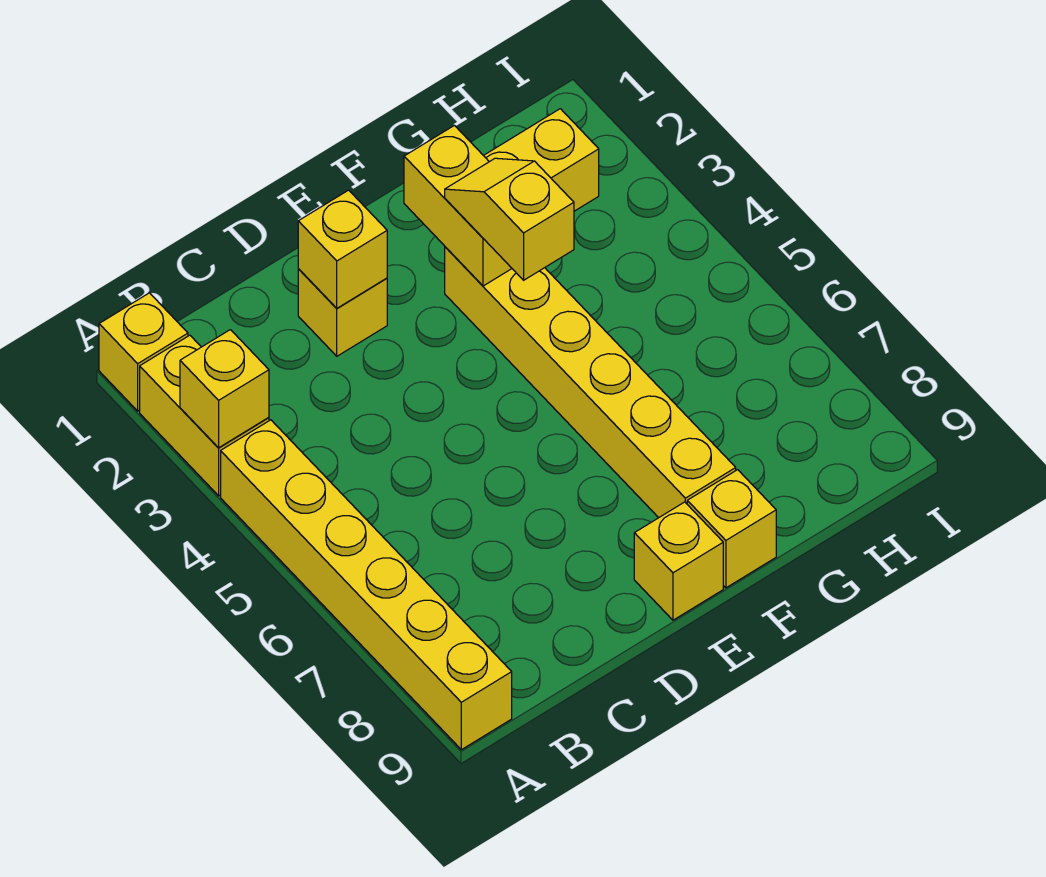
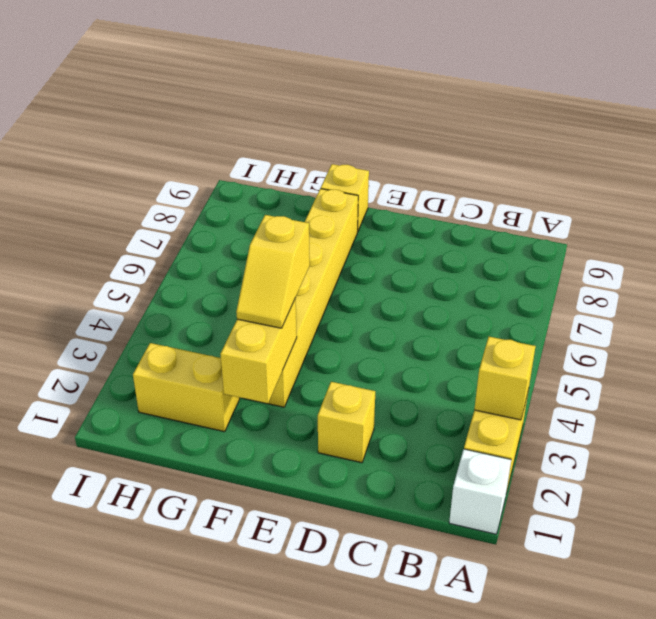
yellow 1x1 brick [99,293,188,411] -> white 1x1 brick [449,449,511,534]
yellow 1x6 brick [221,420,512,750] -> none
yellow 1x1 brick [298,190,387,308] -> none
yellow 1x1 brick [634,502,723,620] -> none

